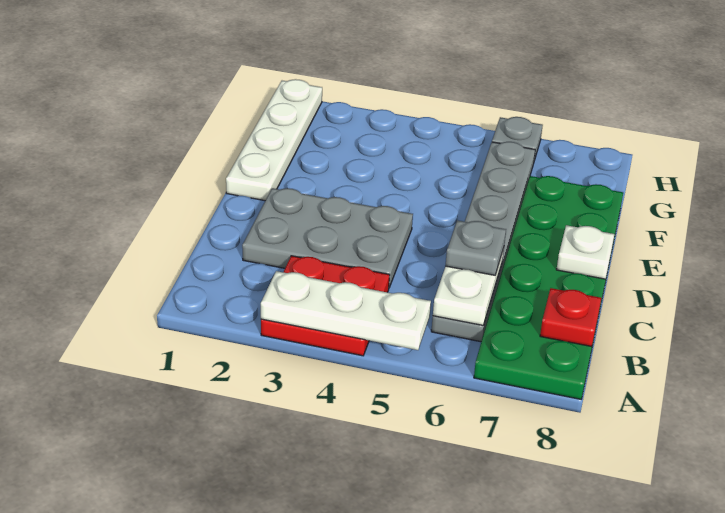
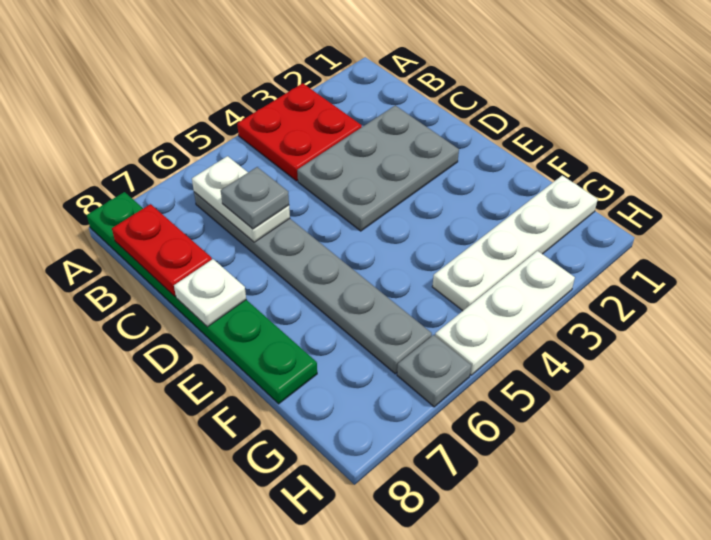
white 1x3 plate [261,271,431,350] -> white 1x3 plate moved to [435,251,575,375]
green 2x6 plate [474,176,623,399] -> green 1x6 plate [87,192,317,404]
red 1x1 plate [540,288,601,347] -> red 1x2 plate [112,204,212,296]
white 1x4 plate [226,79,322,201] -> white 1x4 plate turned to [432,175,598,311]

